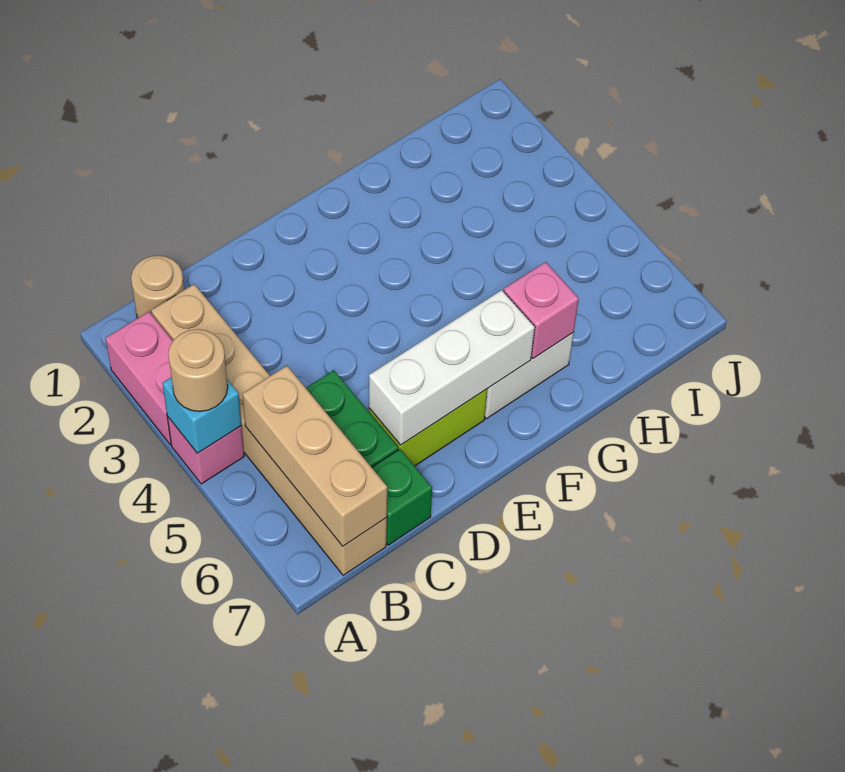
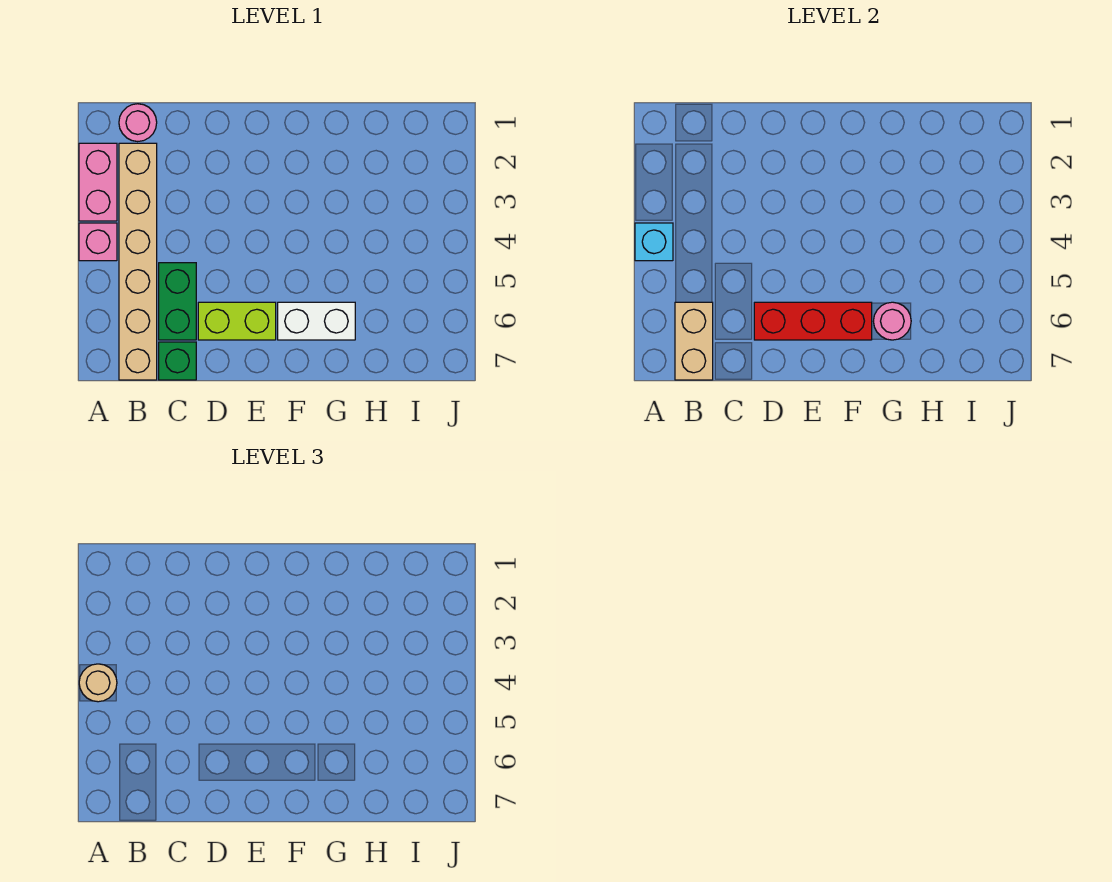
tan 1x1 round brick [131,256,184,318] -> pink 1x1 round brick [119,104,157,142]
tan 1x3 brick [242,366,387,546] -> tan 1x2 brick [675,302,713,380]
white 1x3 brick [369,290,535,445] -> red 1x3 brick [754,302,872,340]
pink 1x1 brick [504,262,579,358] -> pink 1x1 round brick [873,302,911,340]

